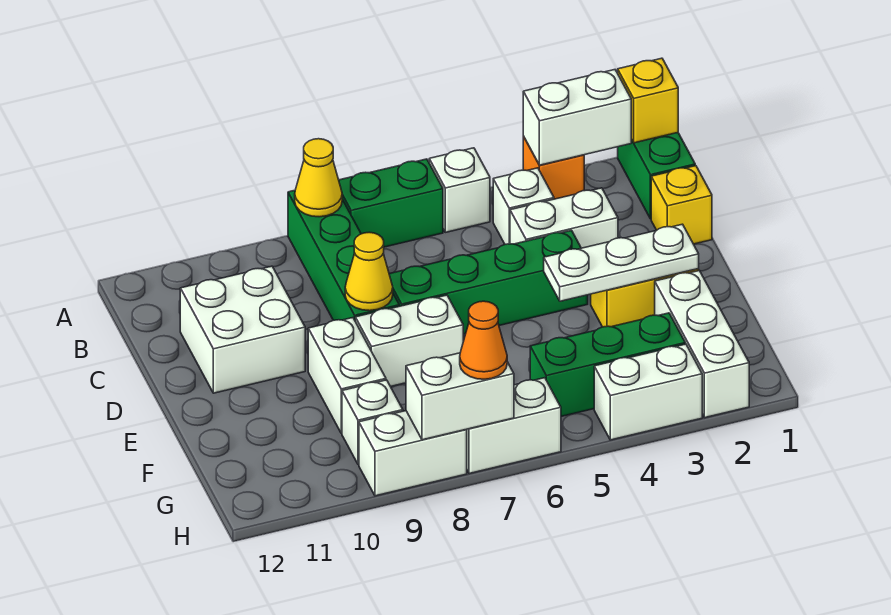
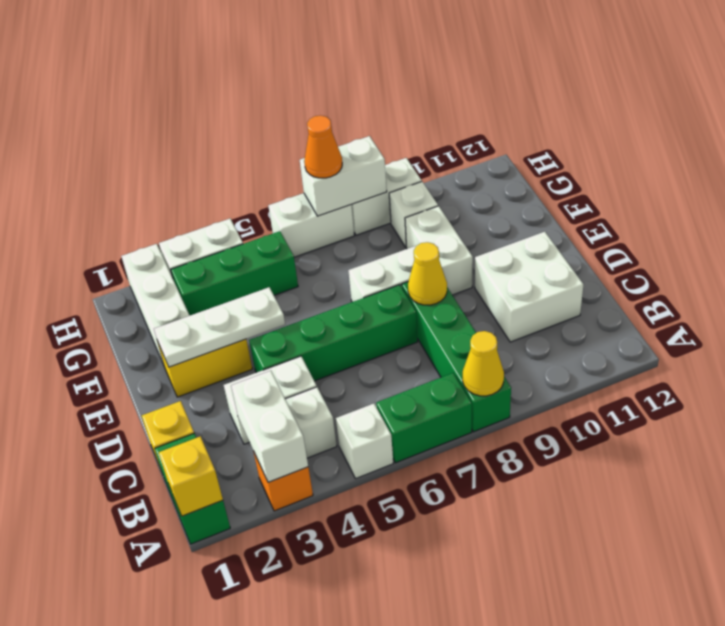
white 1x2 brick [523,70,632,165] -> white 1x2 brick turned to [231,371,308,482]

